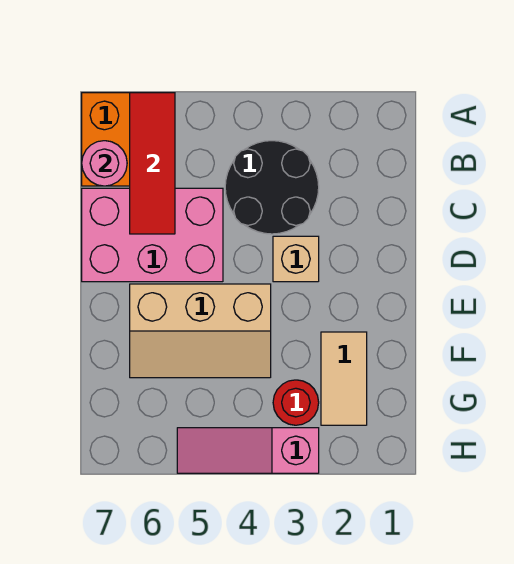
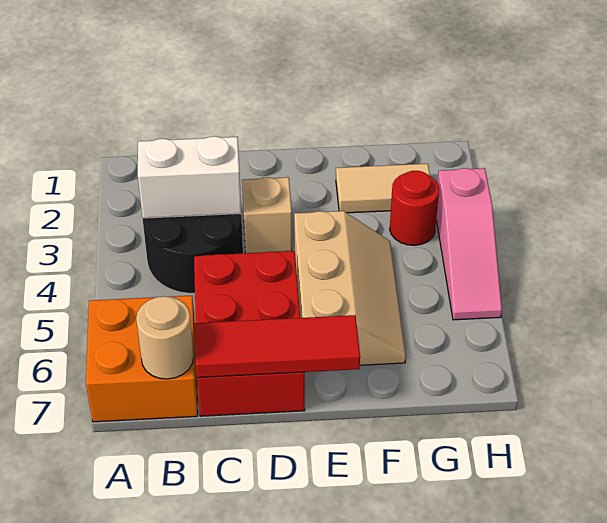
red 1x3 tile [130,93,175,234] -> red 1x3 tile moved to [195,315,360,378]
none -> white 1x2 brick [138,136,241,218]
pink 1x1 round brick [82,141,127,186] -> tan 1x1 round brick [136,296,194,379]
pink 2x3 brick [82,188,223,282] -> red 2x3 brick [194,251,305,416]

